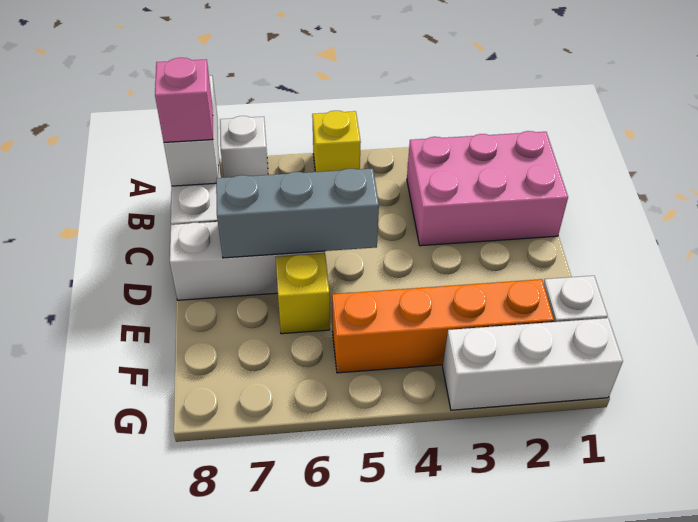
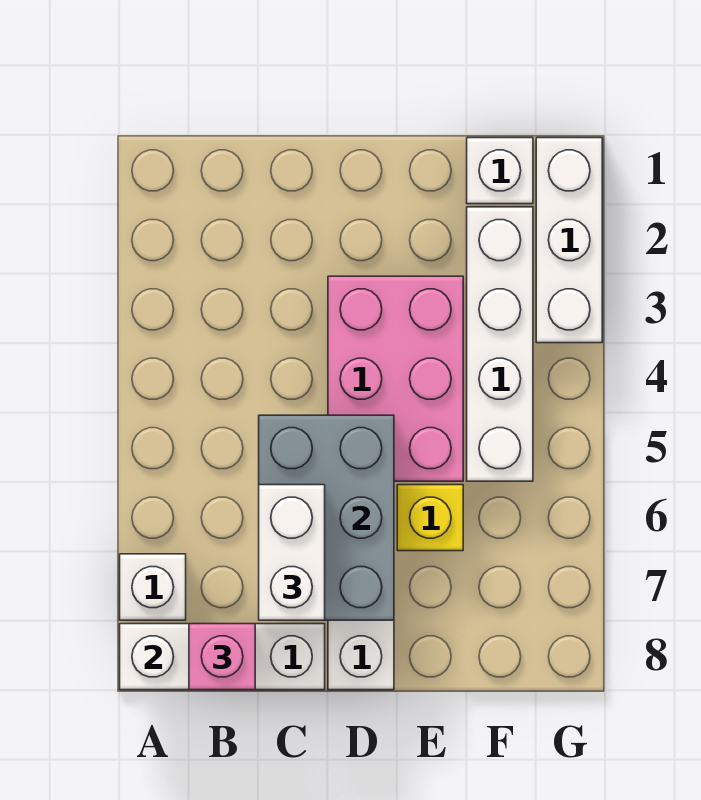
yellow 1x1 brick [312,111,361,172] -> none
pink 2x3 brick [407,131,568,246] -> pink 2x3 brick moved to [328,276,463,481]
none -> white 1x2 brick [259,485,325,620]
grey 1x3 brick [216,168,379,258] -> grey 2x3 brick [259,415,394,620]
orange 1x4 brick [332,279,554,373] -> white 1x4 brick [467,207,533,481]

